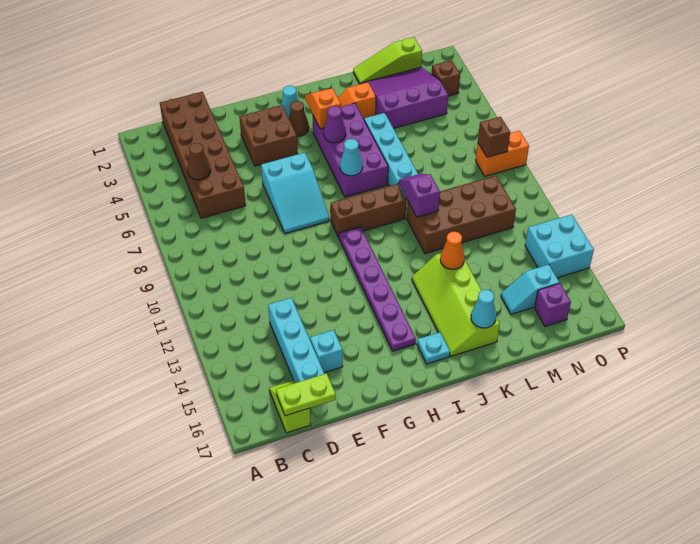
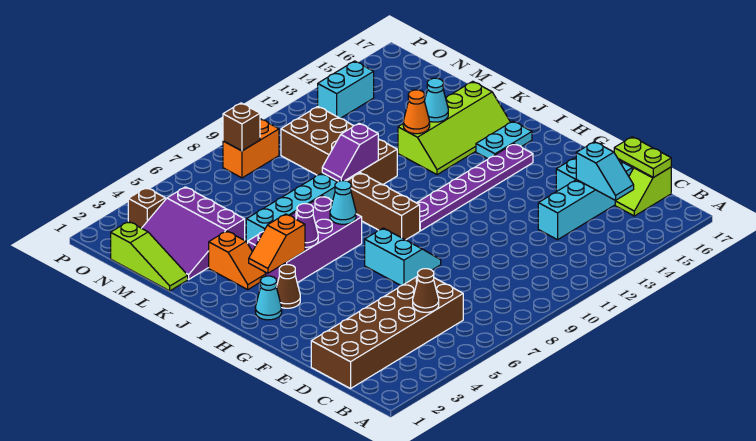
brown 2x2 brick [239,105,298,166] -> none
cyan 2x3 slope [261,153,329,233] -> cyan 2x2 slope [365,228,441,286]
cyan 1x1 plate [417,332,450,364] -> cyan 1x2 plate [476,121,532,159]
cyan 1x1 cone [471,290,496,328] -> cyan 1x1 cone moved to [425,78,448,122]
cyan 1x2 slope [501,264,559,314] -> cyan 1x2 slope moved to [576,142,634,201]
purple 1x1 brick [535,283,571,327] -> none
orange 1x2 brick [476,131,529,176] -> orange 1x2 brick turned to [223,119,279,178]
cyan 2x2 brick [525,214,594,278] -> cyan 1x2 brick [318,61,374,118]

